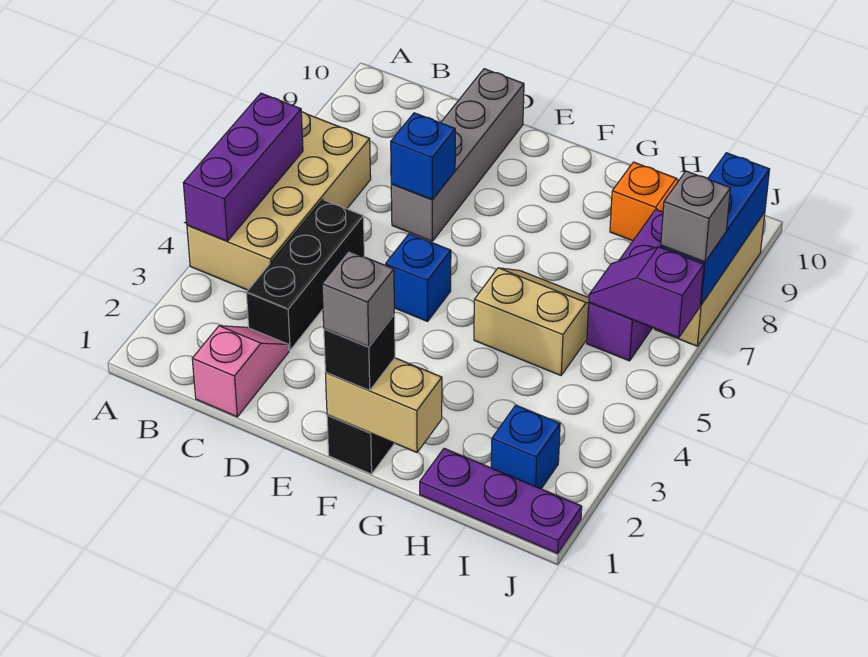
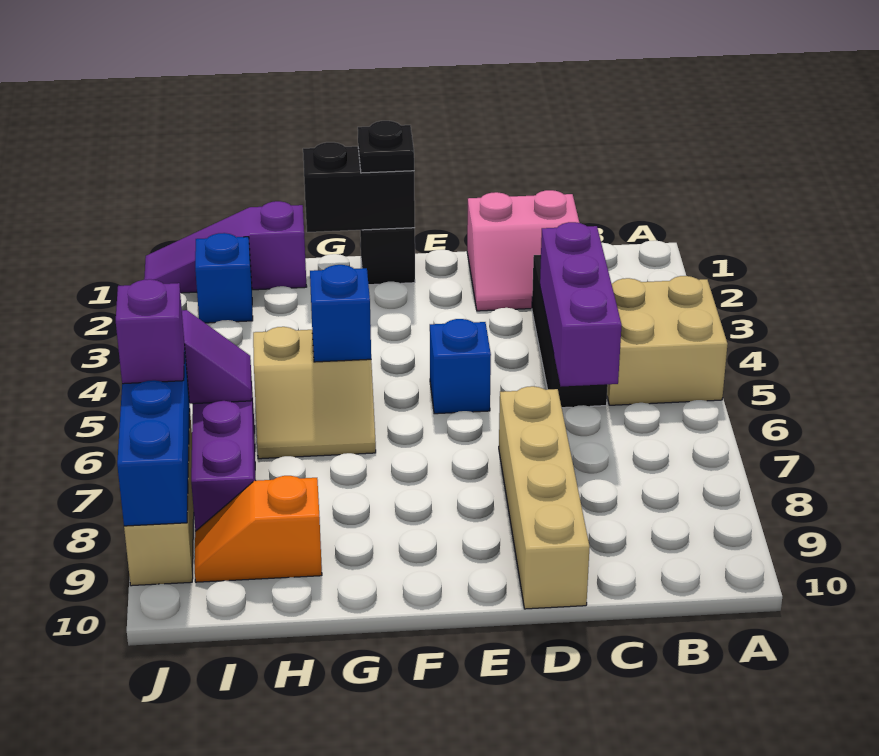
tan 2x4 brick [187,112,371,290] -> tan 2x2 brick [607,276,728,405]
purple 1x3 brick [183,93,303,241] -> purple 1x3 brick moved to [540,222,622,386]
pink 1x2 slope [192,326,289,417] -> pink 2x2 slope [467,190,579,311]
grey 1x4 brick [391,69,524,241] -> tan 1x4 brick [499,386,590,609]
blue 1x1 brick [391,113,455,200] -> blue 1x1 brick moved to [310,265,371,362]
tan 1x2 brick [325,358,442,452] -> black 1x2 brick [303,142,415,232]
black 1x1 brick [324,314,395,390] -> black 1x1 plate [358,121,414,173]
grey 1x1 brick [322,251,394,347] -> none
purple 1x3 plate [420,448,582,554] -> purple 1x3 slope [144,201,307,293]
grey 1x1 brick [661,171,731,262] -> purple 1x1 brick [116,279,185,384]

